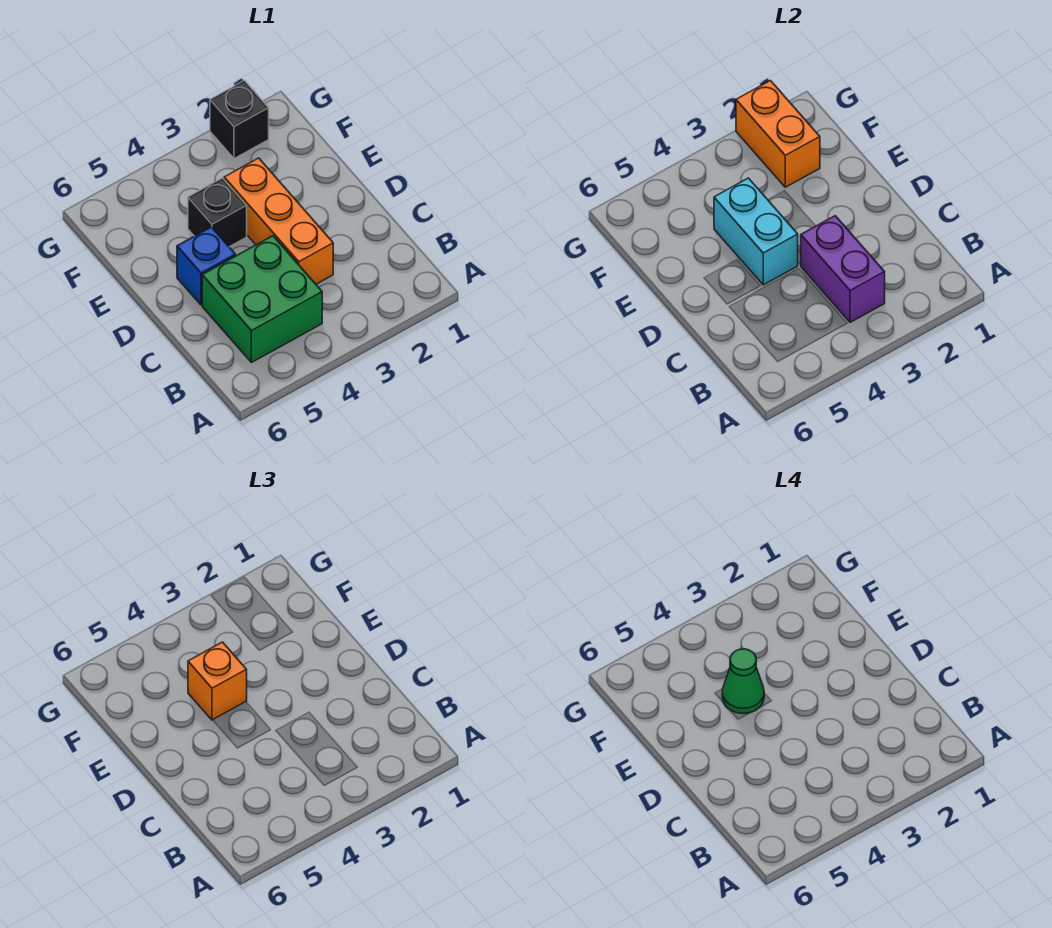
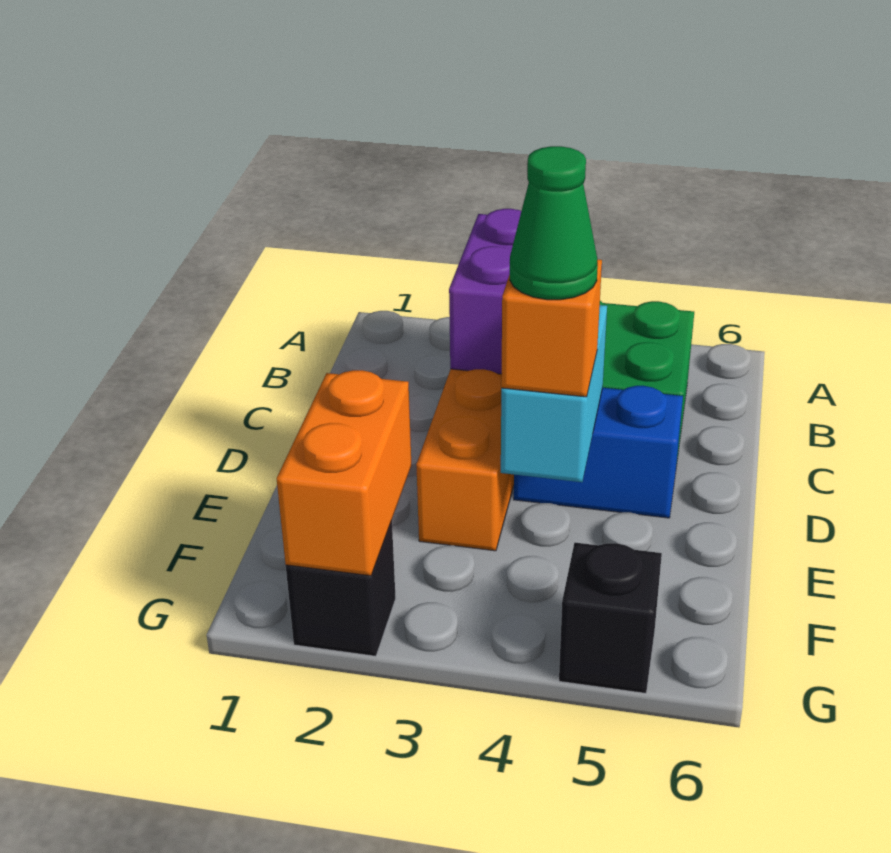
blue 1x1 brick [177,227,236,305] -> blue 1x2 brick [514,386,683,518]
black 1x1 brick [188,178,247,247] -> black 1x1 brick moved to [559,543,662,693]

